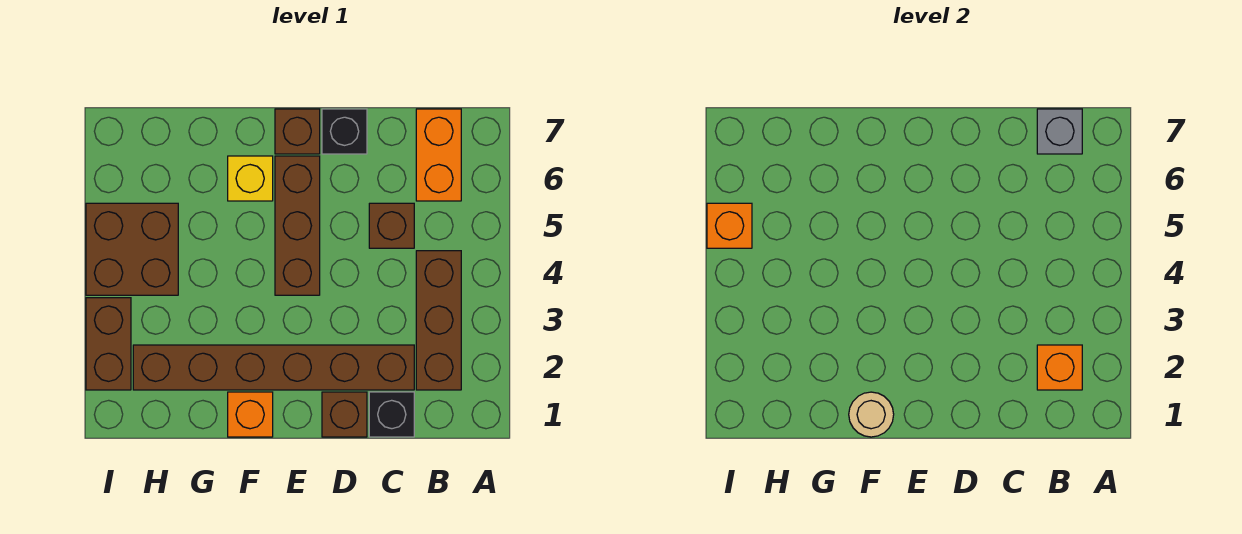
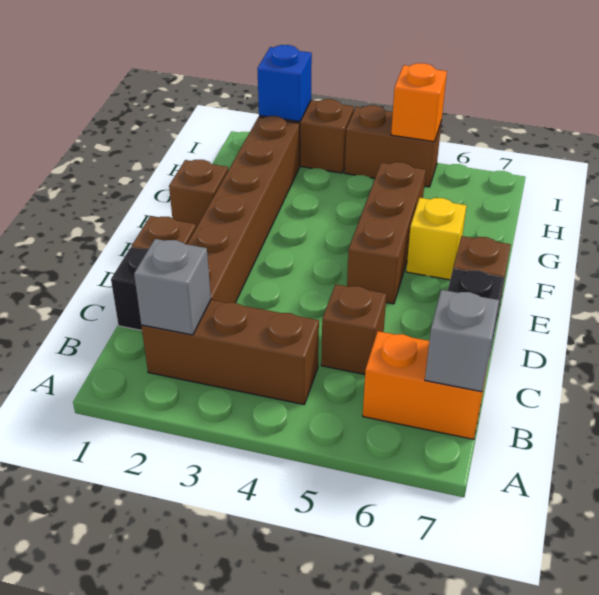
orange 1x1 brick [1037,345,1082,390] -> grey 1x1 brick [134,239,211,335]
brown 1x3 brick [275,156,320,295] -> brown 1x3 brick turned to [347,162,426,304]
orange 1x1 brick [228,392,273,437] -> brown 1x1 brick [169,160,228,227]
tan 1x1 round brick [849,392,894,437] -> none
brown 2x2 brick [86,203,178,295] -> brown 1x2 brick [345,105,442,187]
none -> blue 1x1 brick [257,45,312,122]

